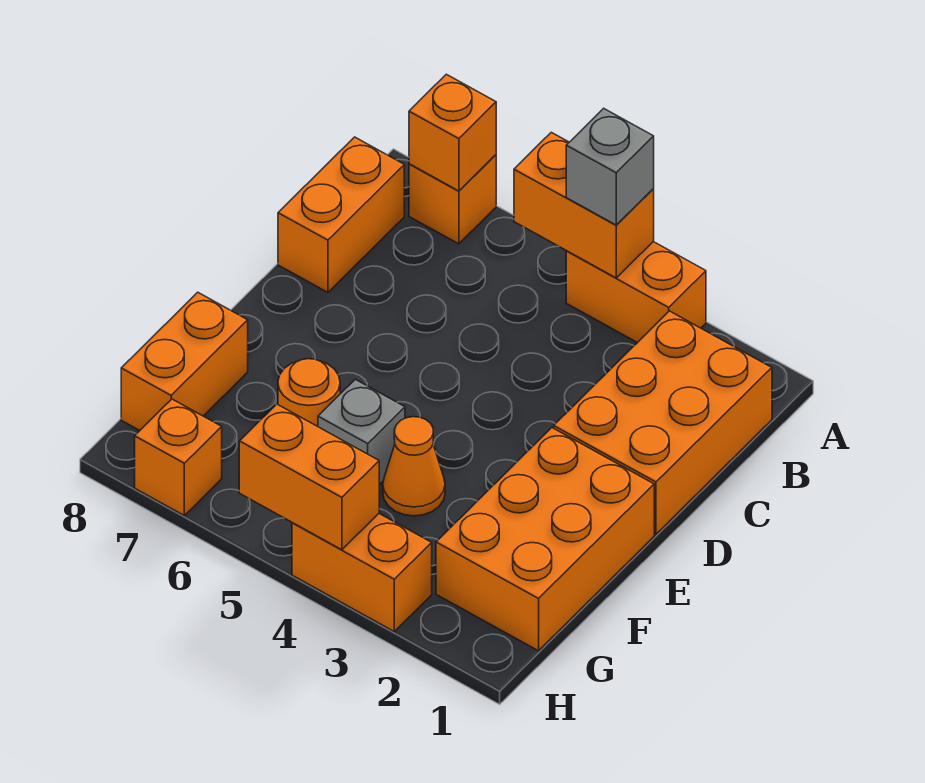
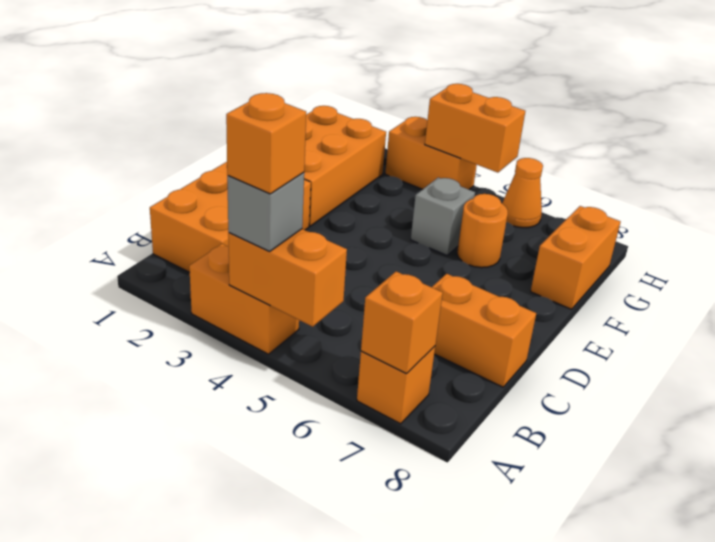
orange 1x2 brick [278,137,404,292] -> orange 1x2 brick turned to [432,274,536,387]
orange 1x1 cone [383,417,445,516] -> orange 1x1 cone moved to [502,158,543,228]
orange 1x1 brick [135,399,222,515] -> orange 1x1 brick moved to [226,93,306,194]

